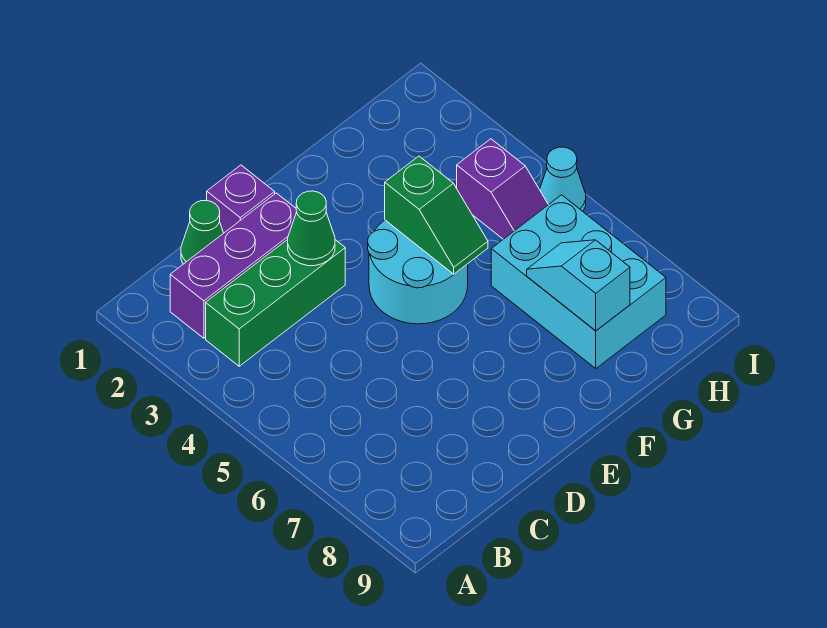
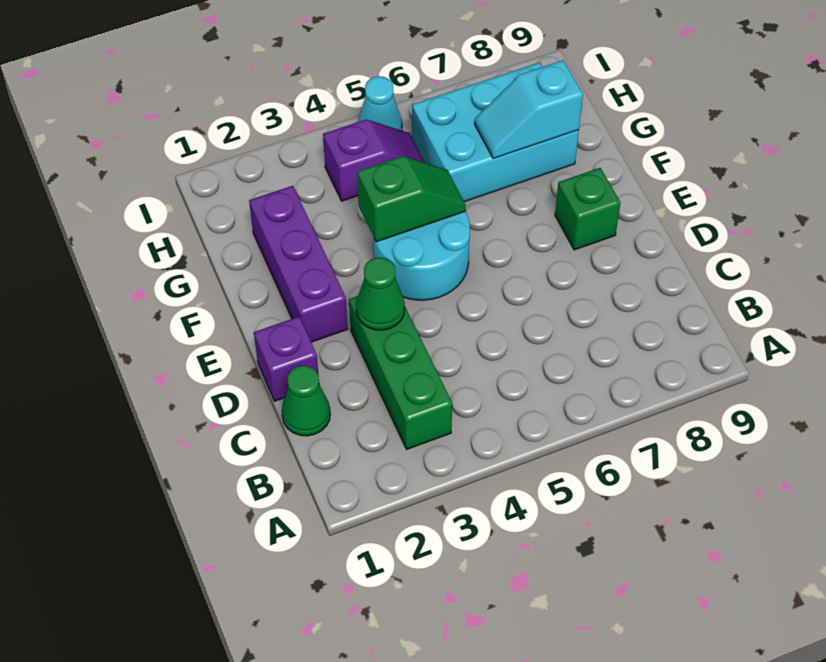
purple 1x3 brick [170,193,297,338] -> purple 1x3 brick moved to [249,186,348,342]
none -> green 1x1 brick [555,168,620,250]

